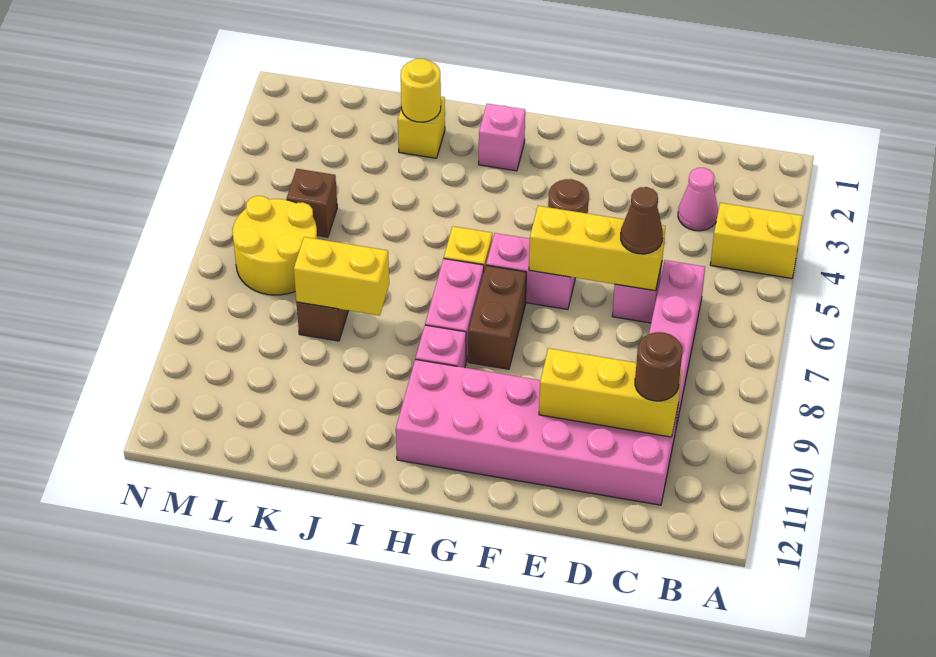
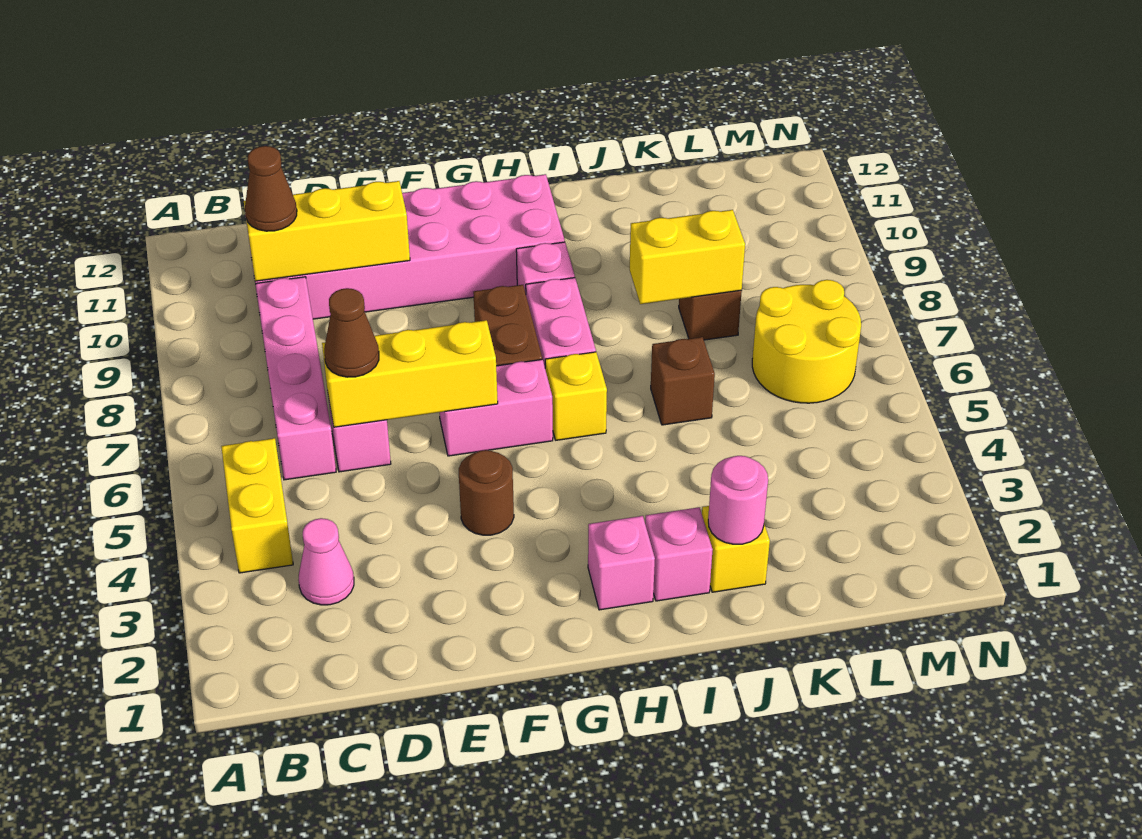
yellow 1x2 brick [710,203,803,278] -> yellow 1x2 brick turned to [221,438,293,573]
brown 1x1 round brick [635,332,682,401] -> brown 1x1 cone [245,146,297,231]
none -> pink 1x1 brick [645,507,713,601]
yellow 1x1 round brick [401,59,441,122] -> pink 1x1 round brick [708,456,768,544]
brown 1x1 brick [287,169,337,237] -> brown 1x1 brick moved to [651,337,715,425]

